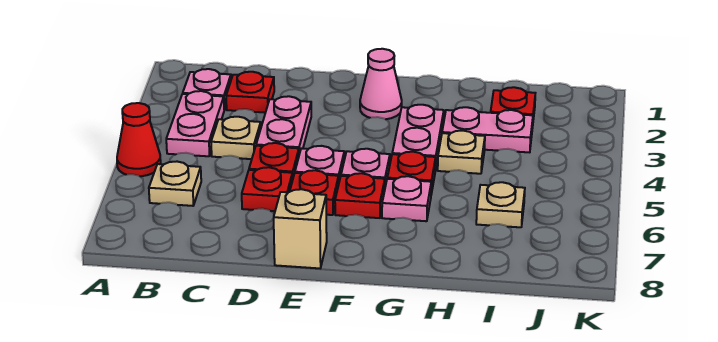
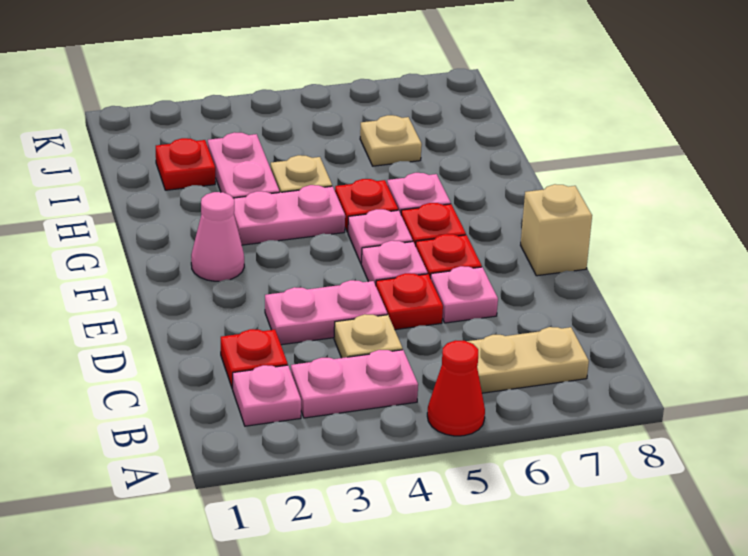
tan 1x1 plate [149,162,201,206] -> tan 1x2 plate [467,327,589,393]
red 1x1 plate [242,167,293,211] -> pink 1x1 plate [431,266,498,323]

